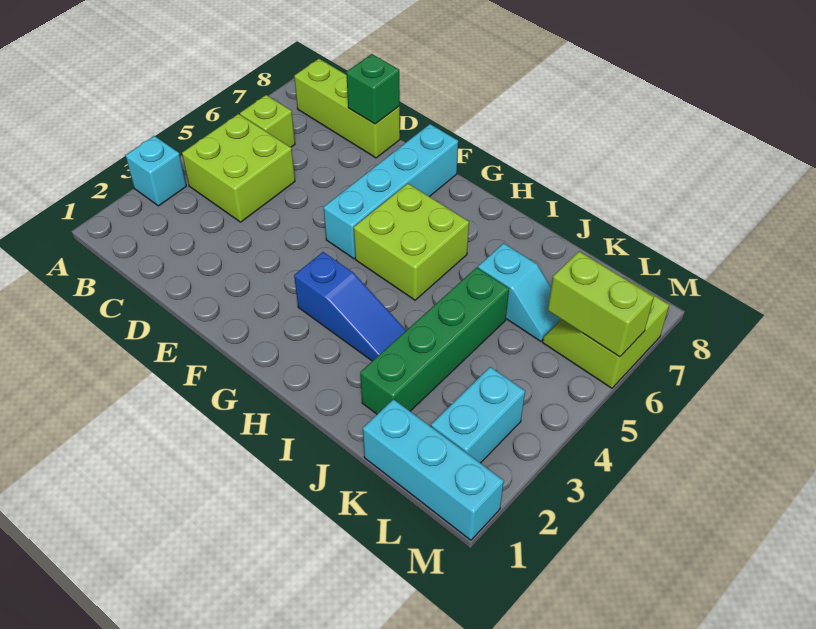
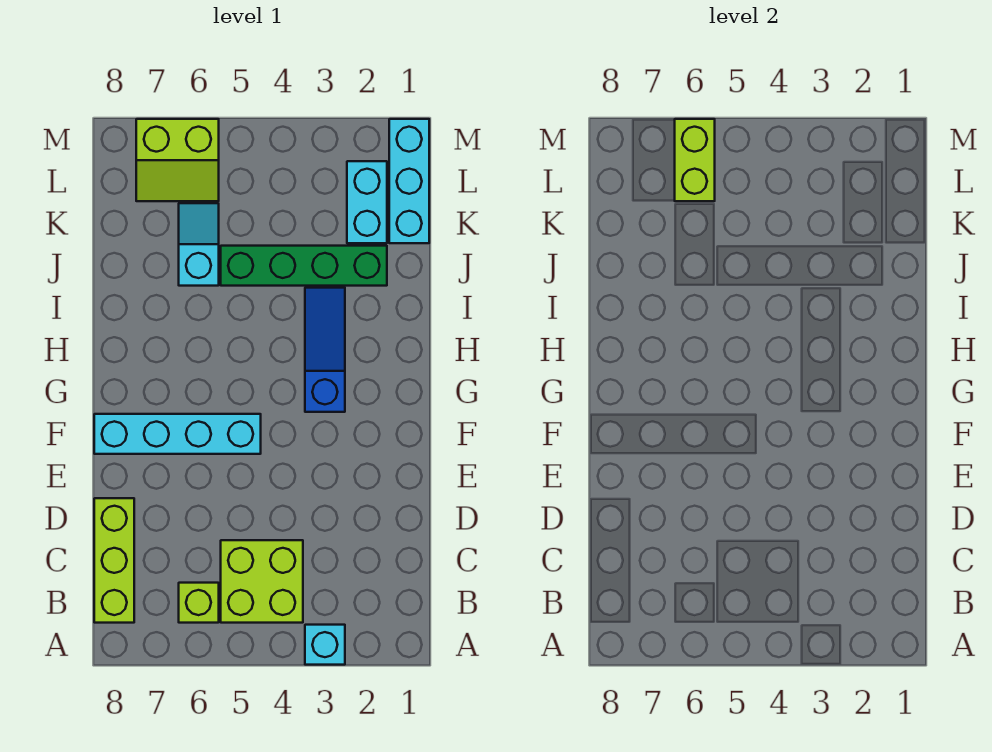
green 1x1 brick [346,54,400,124] -> none
lime 2x2 brick [354,184,469,300] -> none
cyan 1x2 brick [431,367,525,463] -> cyan 1x2 brick turned to [347,161,387,243]

